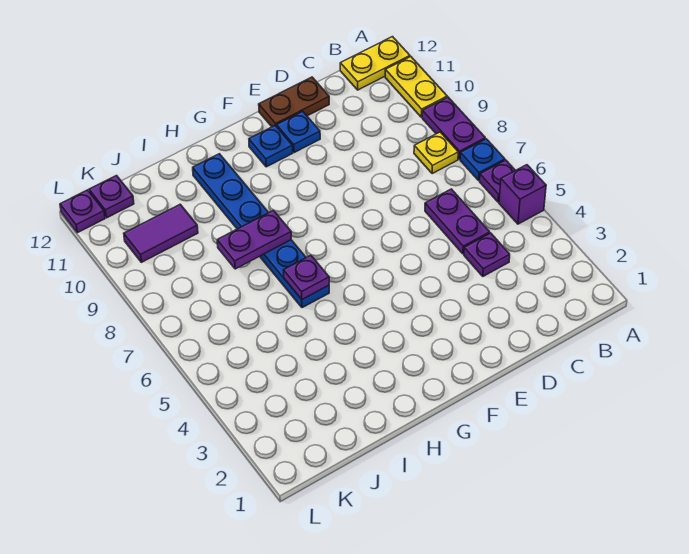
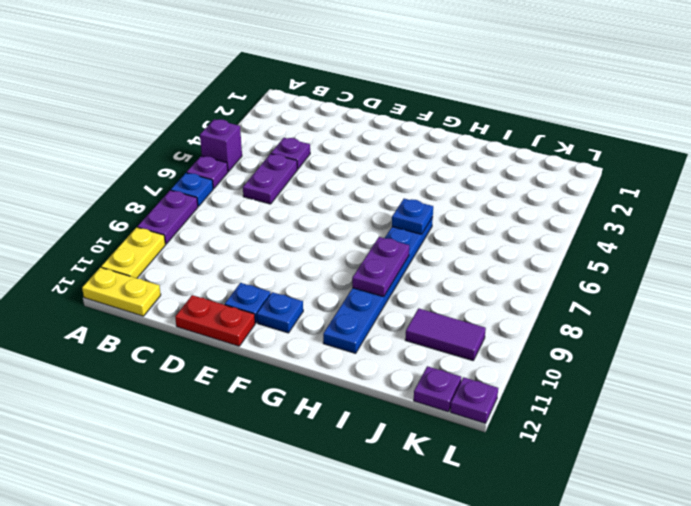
yellow 1x1 plate [414,132,458,173] -> none
brown 1x2 plate [259,77,329,127] -> red 1x2 plate [175,295,255,346]
purple 1x1 plate [284,255,329,299] -> blue 1x1 plate [392,199,433,234]
purple 1x2 plate [217,210,291,269] -> purple 1x2 plate turned to [352,237,409,297]

